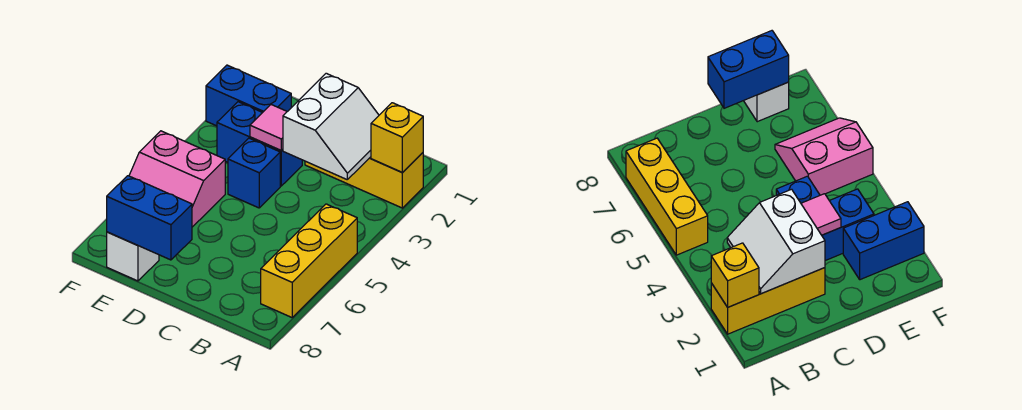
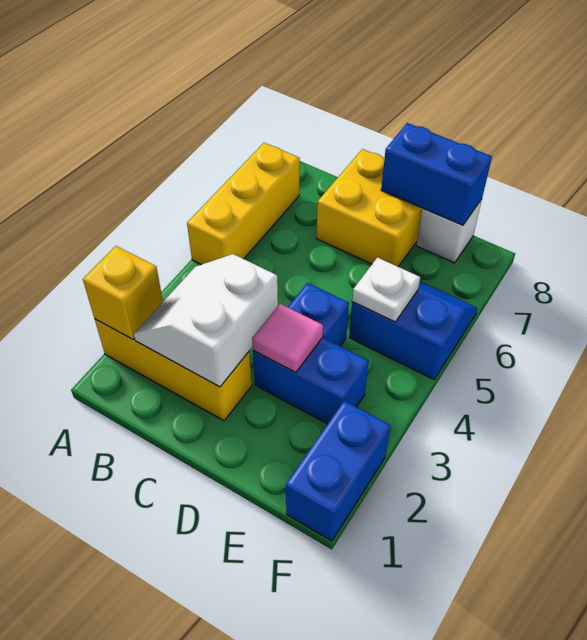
none -> yellow 2x2 brick [317,149,423,267]
blue 1x2 brick [206,65,291,126] -> blue 1x2 brick turned to [286,401,391,541]
pink 2x2 slope [129,131,225,227] -> blue 2x2 slope [349,281,478,379]
none -> white 1x1 plate [352,258,420,322]

